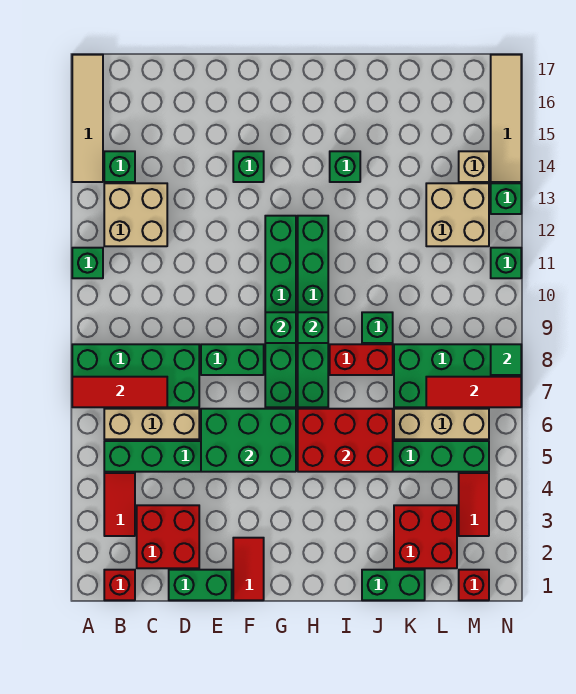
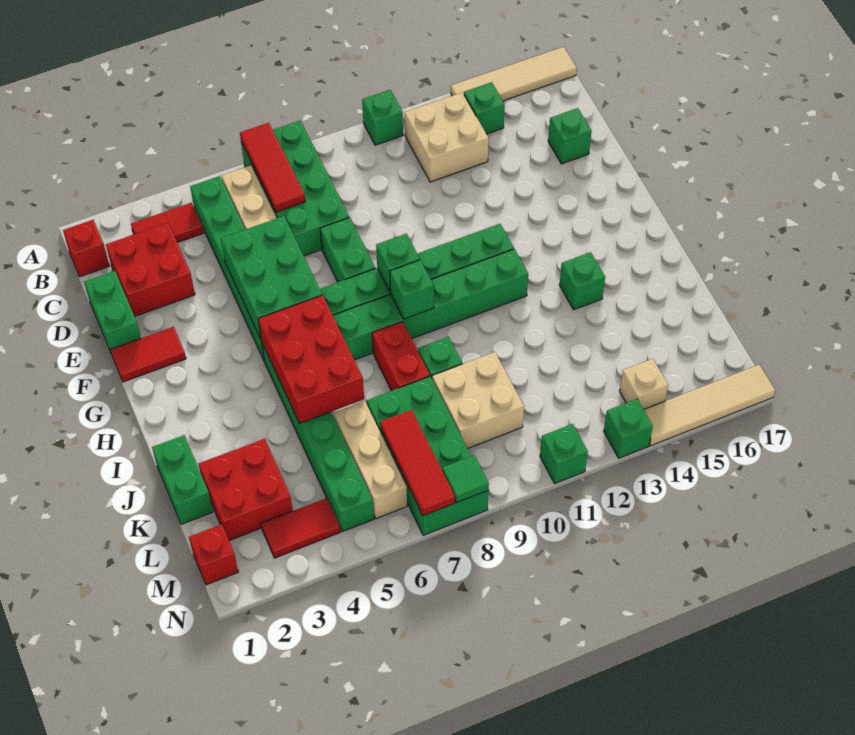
green 1x1 brick [233,151,264,182] -> green 1x1 brick moved to [548,108,591,164]
tan 2x2 brick [426,183,489,246] -> tan 2x2 brick moved to [432,352,524,448]

